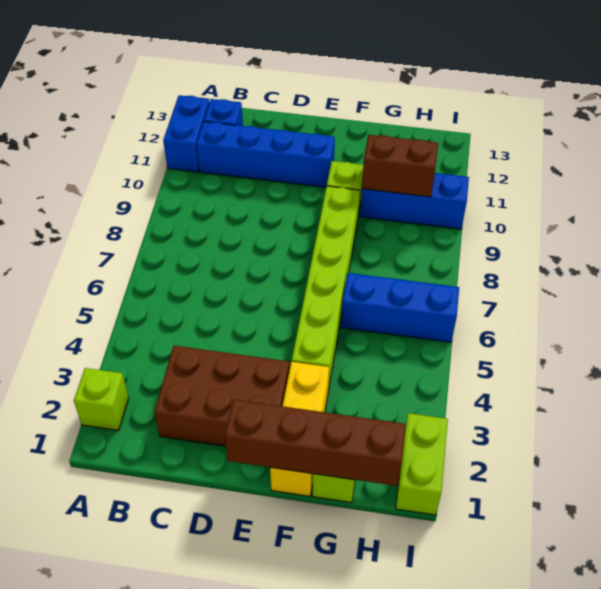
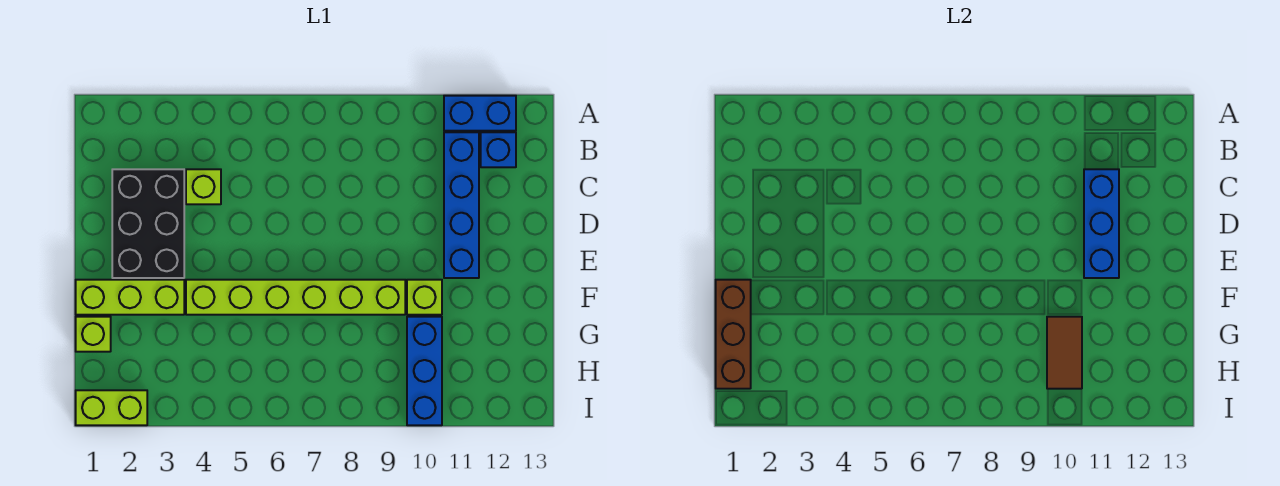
lime 1x1 brick [74,368,129,431] -> lime 1x1 brick moved to [186,169,221,204]
brown 2x3 brick [154,346,290,446] -> black 2x3 brick [112,169,184,278]
brown 1x4 brick [225,400,406,486] -> brown 1x3 brick [716,280,751,389]
yellow 1x3 brick [270,362,329,496] -> lime 1x3 brick [76,280,184,315]
blue 1x3 brick [341,273,459,342] -> blue 1x3 brick moved to [1084,169,1119,278]
brown 1x2 brick [362,135,438,197] -> brown 1x2 tile [1047,317,1082,389]

